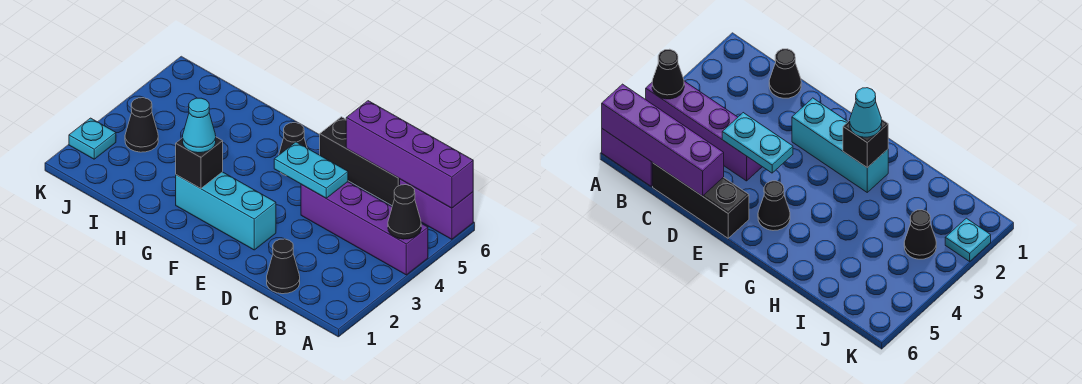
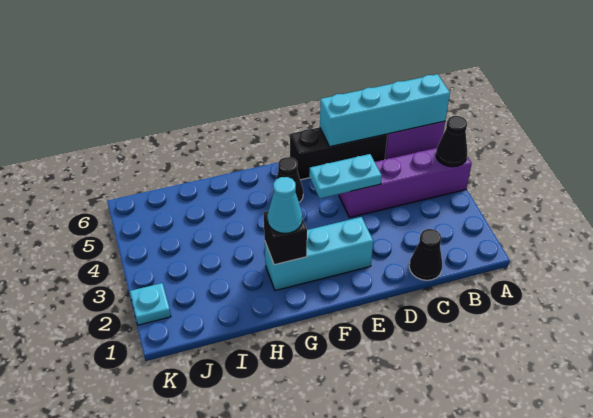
purple 1x4 brick [346,101,473,208] -> cyan 1x4 brick [320,74,450,147]
black 1x1 cone [125,98,158,152] -> none

